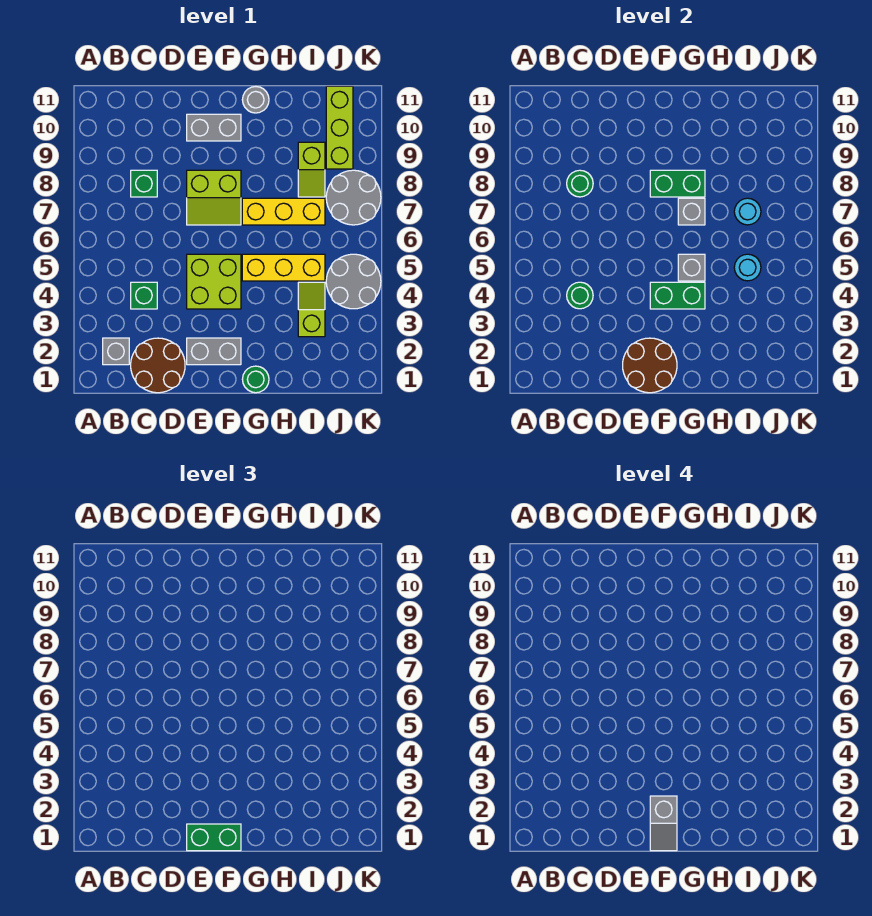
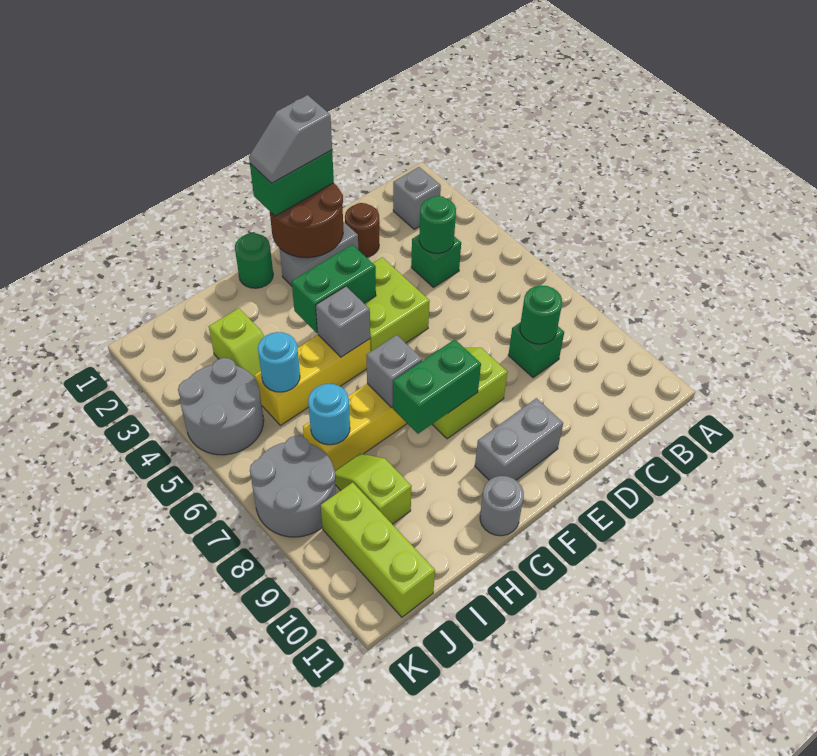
brown 2x2 round brick [131,338,185,393] -> brown 1x1 round brick [345,203,379,257]
grey 1x2 slope [650,796,677,851] -> grey 1x2 slope turned to [249,95,332,183]

